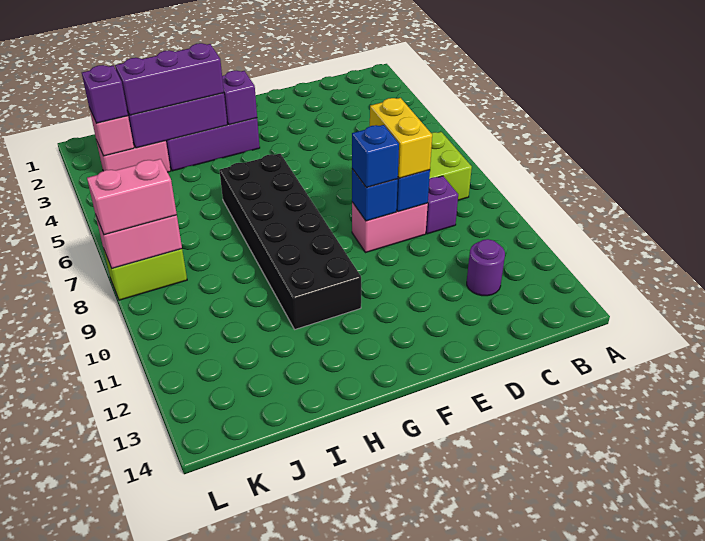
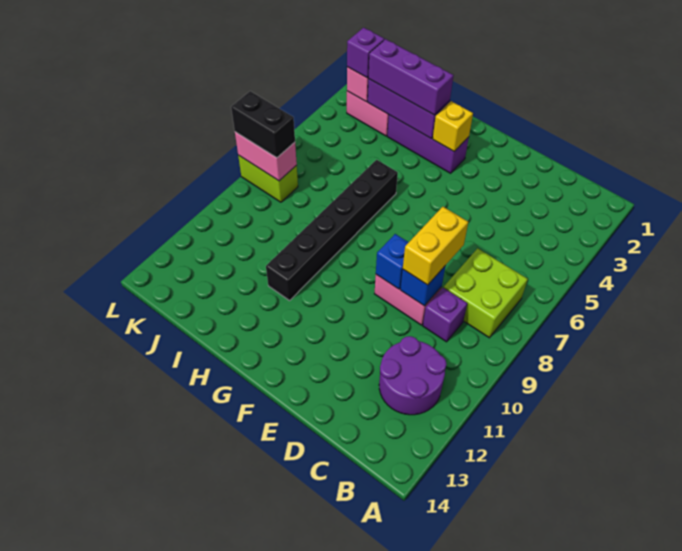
purple 1x1 round brick [467,239,505,296] -> purple 2x2 round brick [379,336,446,415]
blue 1x1 brick [352,125,399,187] -> none
purple 1x1 brick [222,71,257,125] -> yellow 1x1 brick [433,101,473,151]
black 2x6 brick [219,154,361,329] -> black 1x6 brick [266,160,398,301]
pink 1x2 brick [87,159,177,235] -> black 1x2 brick [231,91,295,158]

